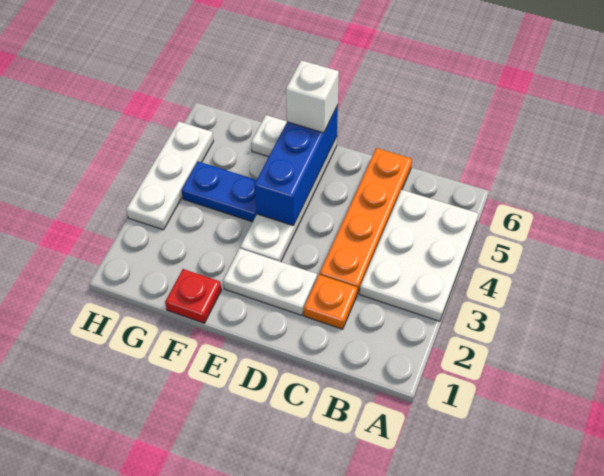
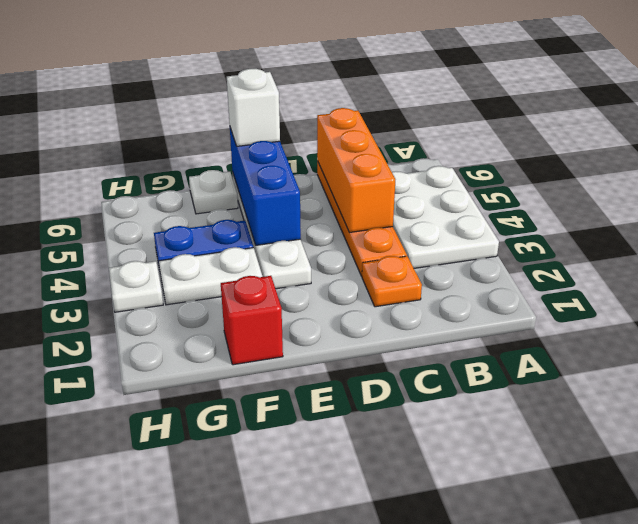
none -> orange 1x3 brick [317,108,395,233]
white 1x2 plate [223,248,317,315] -> white 1x2 plate moved to [159,247,262,305]
red 1x1 plate [165,269,221,323] -> red 1x1 brick [221,276,283,365]
white 1x3 plate [126,121,213,230] -> white 1x1 plate [109,261,163,312]

